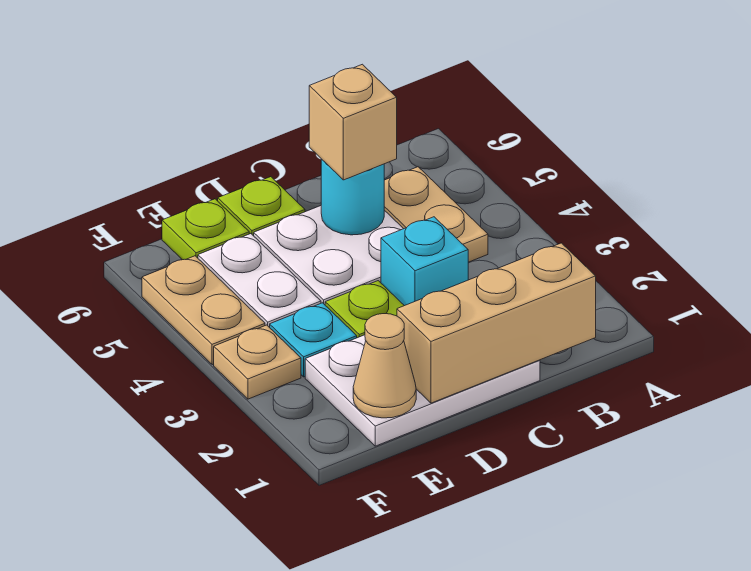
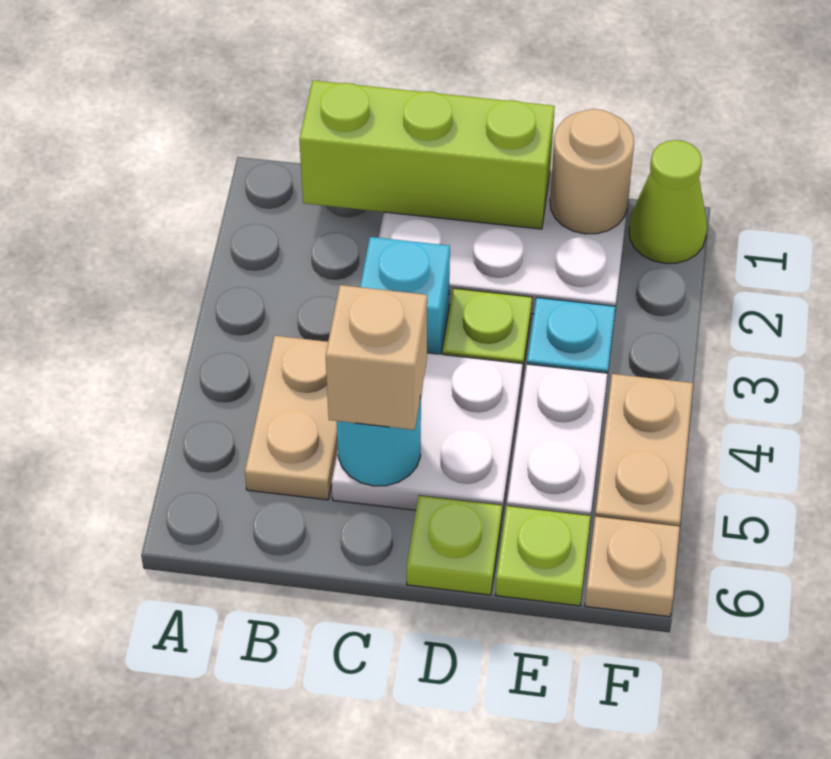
tan 1x3 brick [397,243,596,403] -> lime 1x3 brick [299,81,555,229]
tan 1x1 cone [353,314,416,418] -> tan 1x1 round brick [550,109,634,234]
none -> lime 1x1 cone [629,140,707,263]
tan 1x1 plate [214,325,301,399] -> tan 1x1 plate moved to [585,516,680,617]

